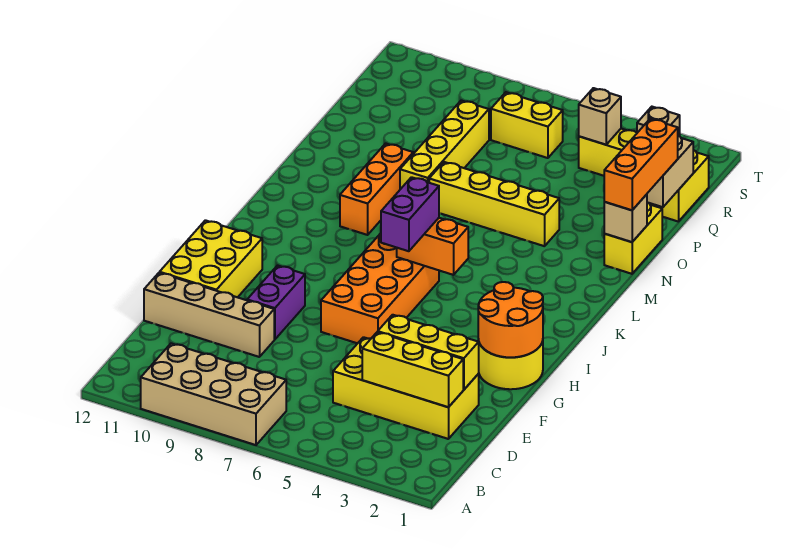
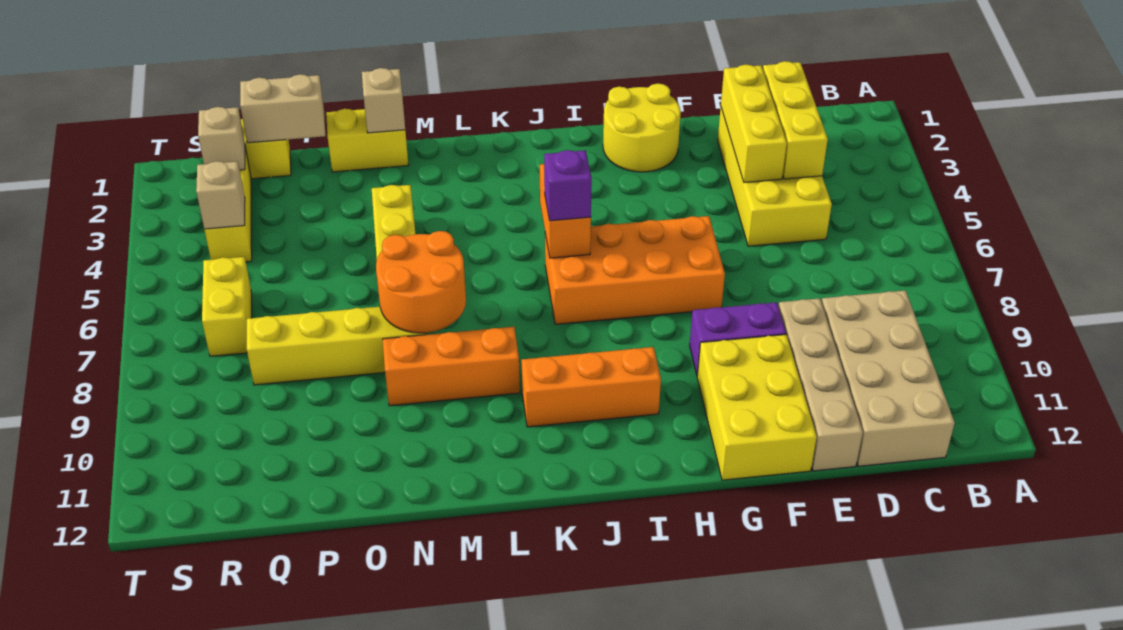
tan 2x4 brick [141,343,286,445] -> tan 2x4 brick moved to [822,290,955,466]
yellow 2x3 brick [160,220,262,297] -> yellow 2x3 brick turned to [697,335,817,480]
orange 2x2 round brick [478,282,543,357] -> orange 2x2 round brick moved to [376,231,466,333]
purple 1x2 brick [381,177,439,251] -> purple 1x1 brick [544,150,592,221]
orange 1x3 brick [604,119,678,210] -> orange 1x3 brick moved to [521,347,661,427]

